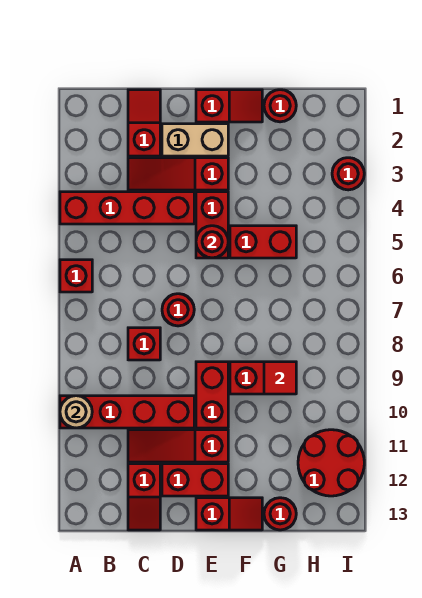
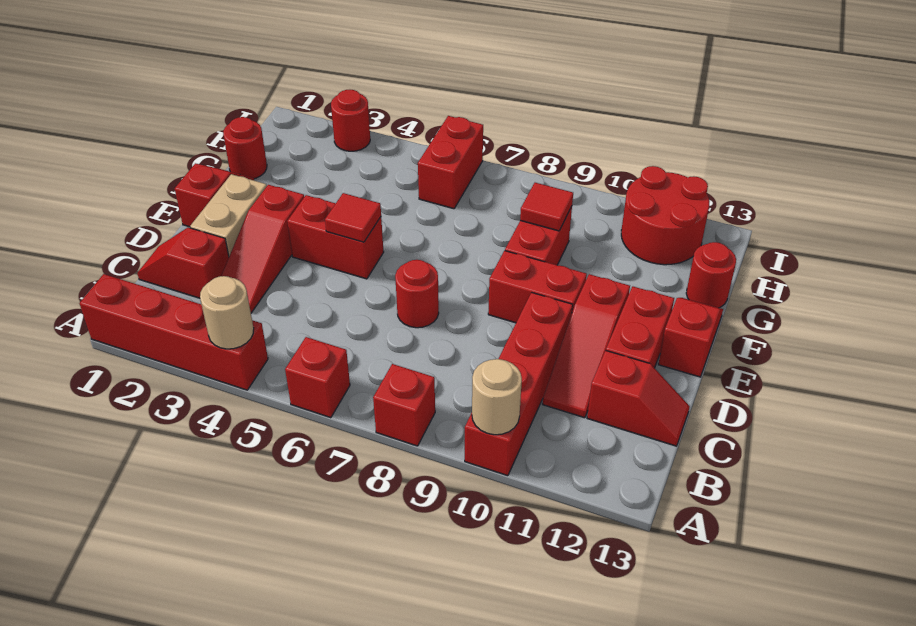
red 1x4 brick [60,192,194,224] -> red 1x4 brick turned to [80,274,268,390]
none -> tan 1x1 round brick [200,276,254,349]
red 1x1 brick [128,328,160,360] -> red 1x1 brick moved to [373,364,435,446]
red 1x1 round brick [196,226,228,258] -> red 1x1 tile [325,193,381,242]
red 1x2 brick [230,226,296,258] -> red 1x2 brick moved to [418,116,483,209]

